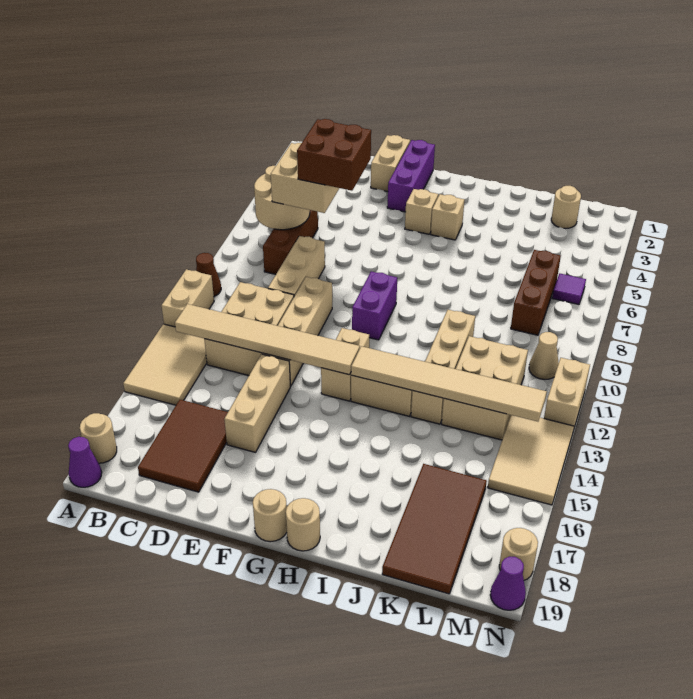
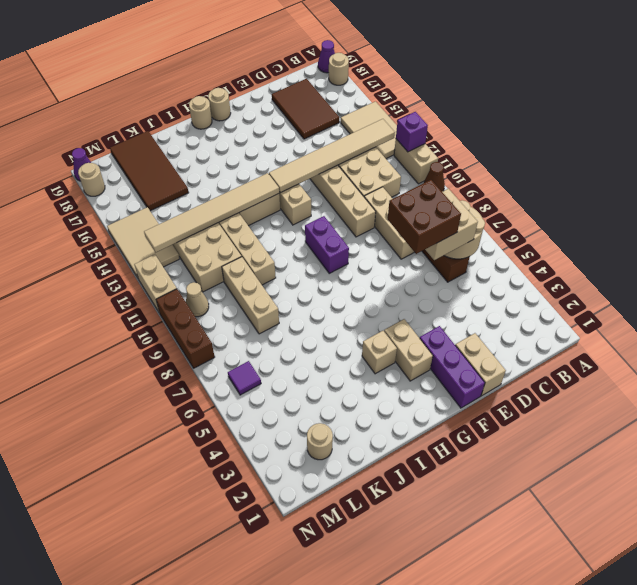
none -> purple 1x1 brick [396,112,428,152]
tan 1x3 brick [224,354,290,452] -> tan 1x3 brick moved to [222,257,279,334]
tan 1x1 brick [405,189,438,234] -> tan 1x2 brick [384,319,433,381]
brown 1x3 brick [511,250,561,335] -> brown 1x3 brick moved to [156,289,215,368]

